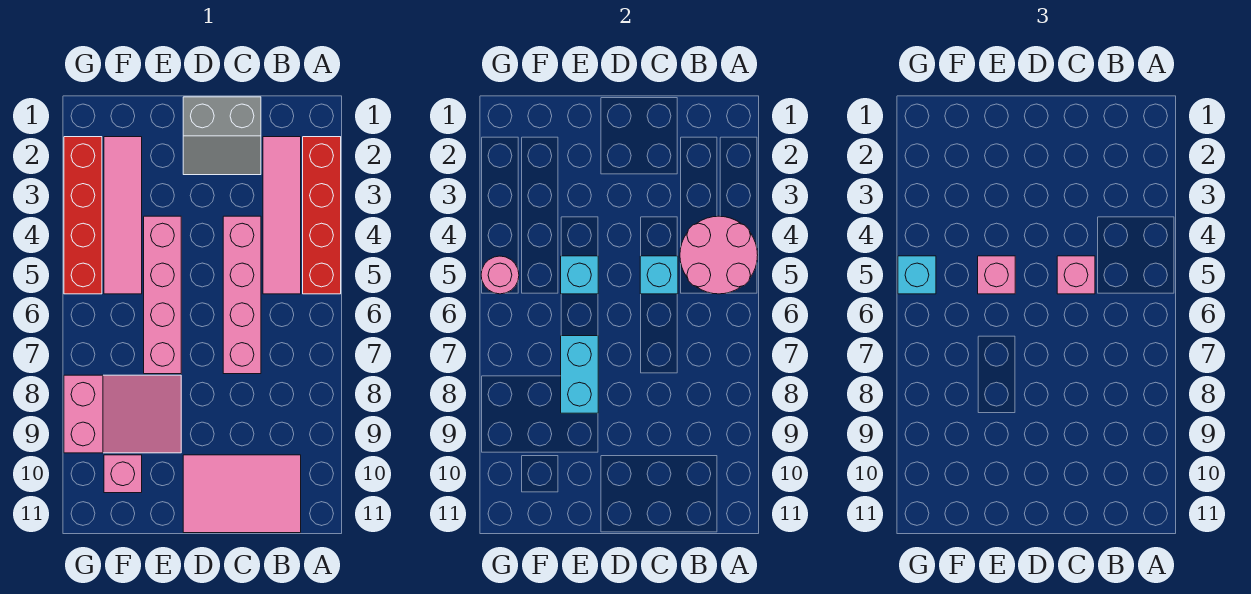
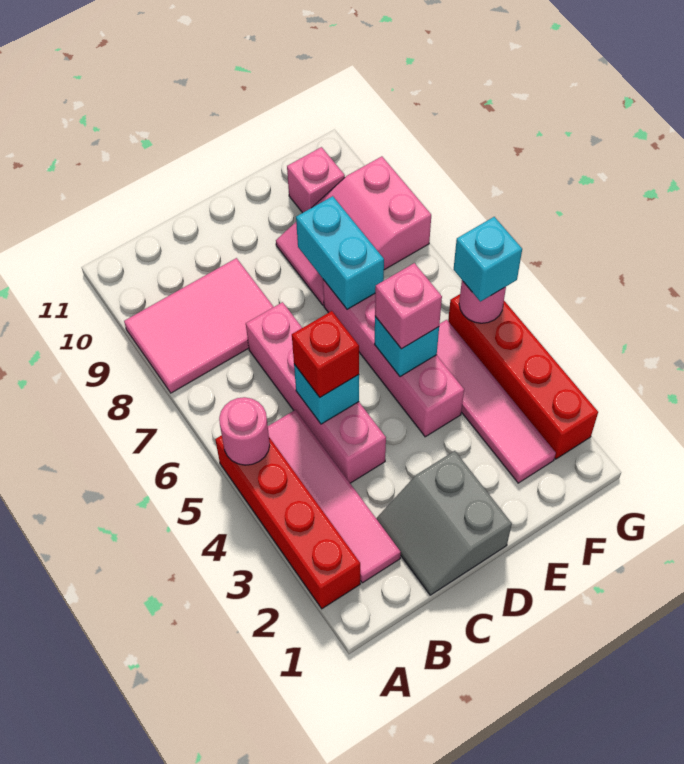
pink 2x2 round brick [680,216,758,294] -> pink 1x1 round brick [219,397,270,465]
pink 2x3 tile [183,455,301,533] -> pink 2x3 tile moved to [124,258,273,393]
grey 2x2 slope [183,97,261,175] -> grey 2x2 slope turned to [376,451,512,595]
pink 1x1 brick [1057,256,1095,294] -> red 1x1 brick [292,311,359,397]

